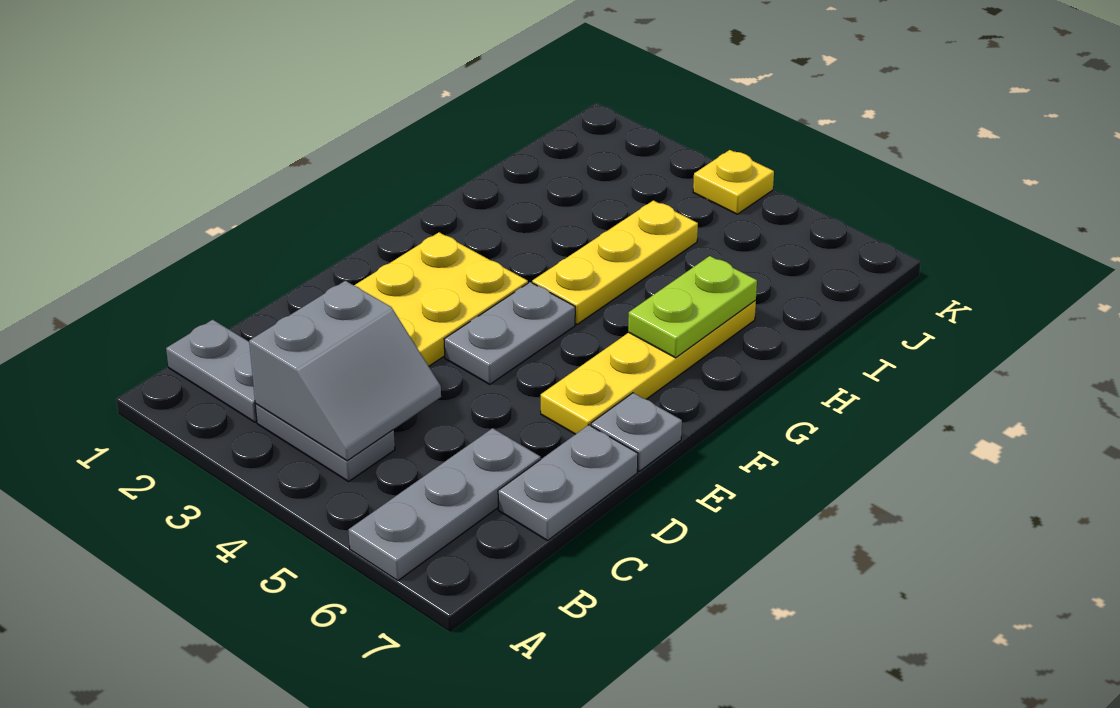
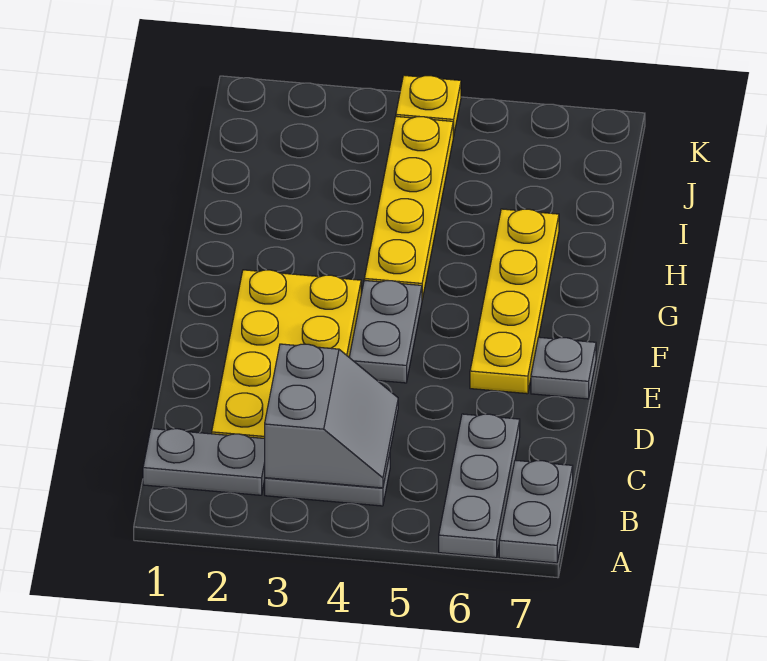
grey 1x2 plate [498,425,638,541] -> grey 1x2 plate moved to [499,460,573,563]
yellow 1x3 plate [532,200,698,324] -> yellow 1x4 plate [364,116,453,299]
lime 1x2 plate [628,256,757,358] -> none

